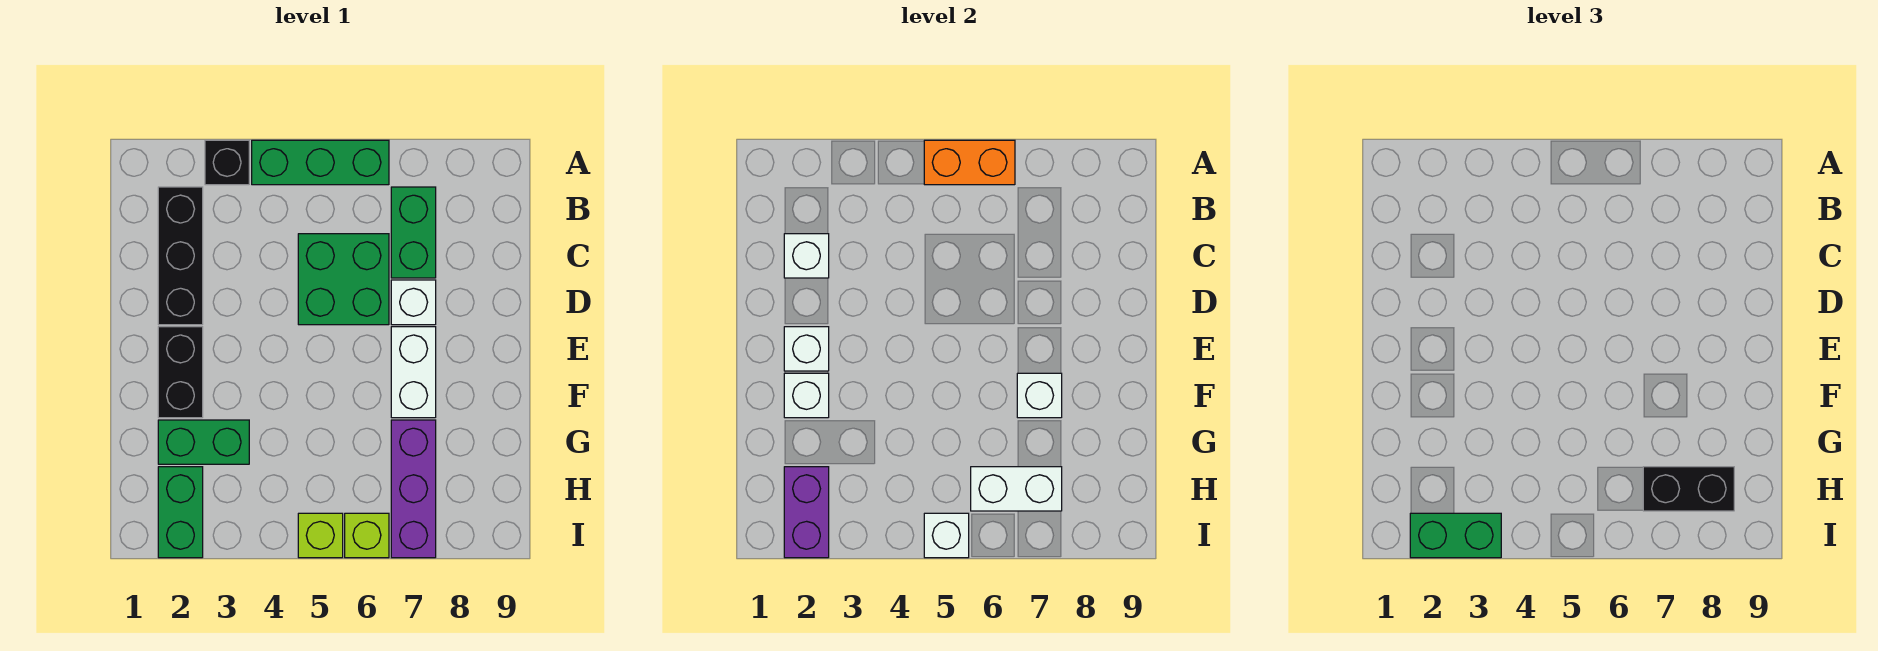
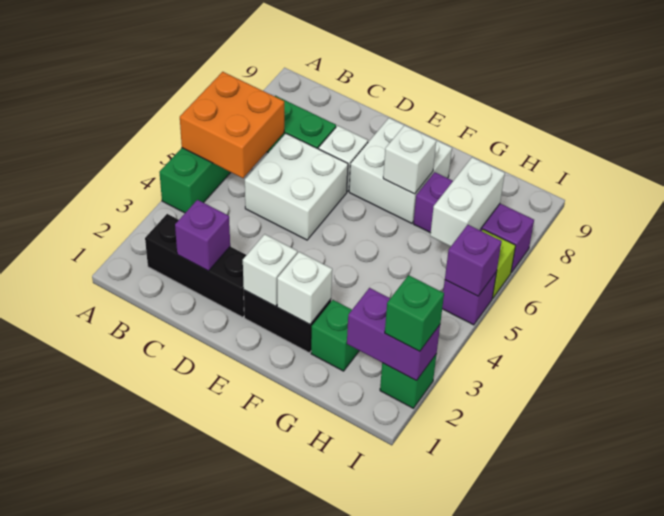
black 1x1 brick [205,140,249,185] -> none
orange 1x2 brick [924,140,1015,185] -> orange 2x2 brick [180,72,284,178]
white 1x1 brick [784,234,829,278] -> purple 1x1 brick [175,200,230,271]
green 2x2 brick [298,234,389,325] -> white 2x2 brick [245,134,348,240]
white 1x2 brick [391,327,436,418] -> white 2x2 brick [349,118,452,223]
green 1x2 brick [158,420,249,464] -> green 1x1 brick [311,300,359,371]
green 1x2 brick [158,467,203,558] -> green 1x1 brick [380,355,436,408]
black 1x2 brick [1643,467,1734,511] -> none
green 1x2 brick [1410,513,1501,558] -> green 1x1 brick [385,275,444,352]
lime 1x1 brick [298,513,343,558] -> purple 1x1 brick [442,272,497,325]
white 1x1 brick [924,513,969,558] -> purple 1x1 brick [445,225,502,296]

